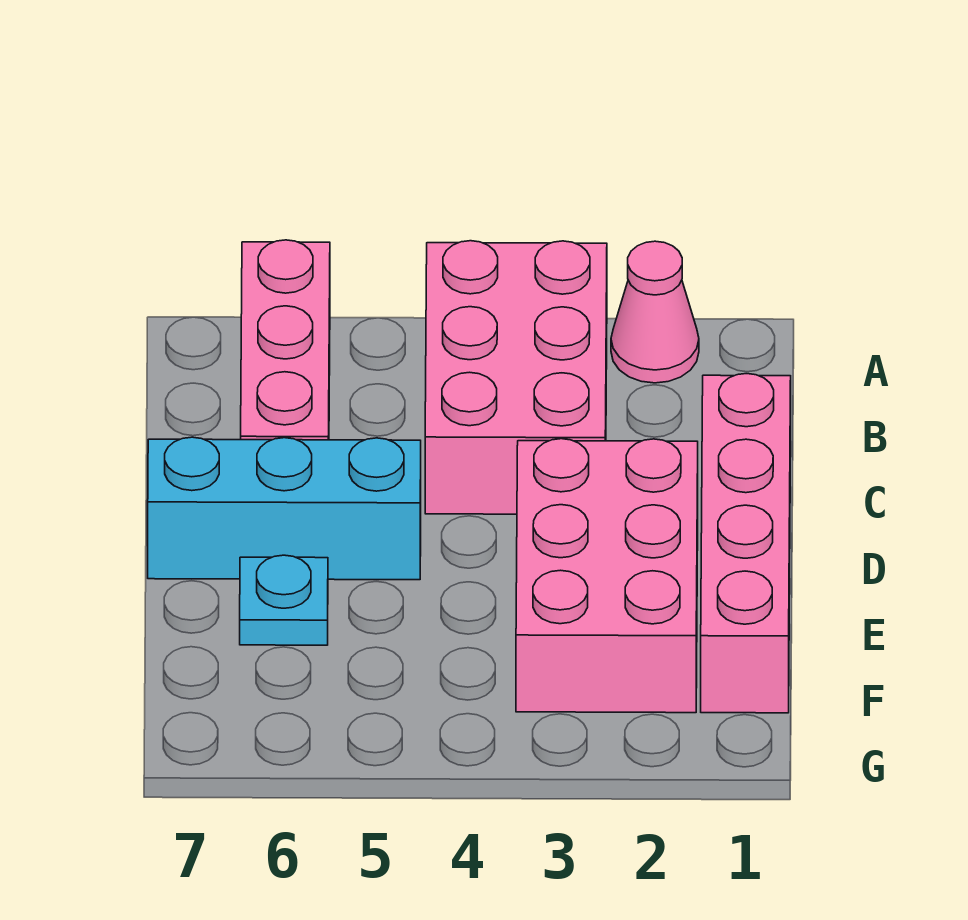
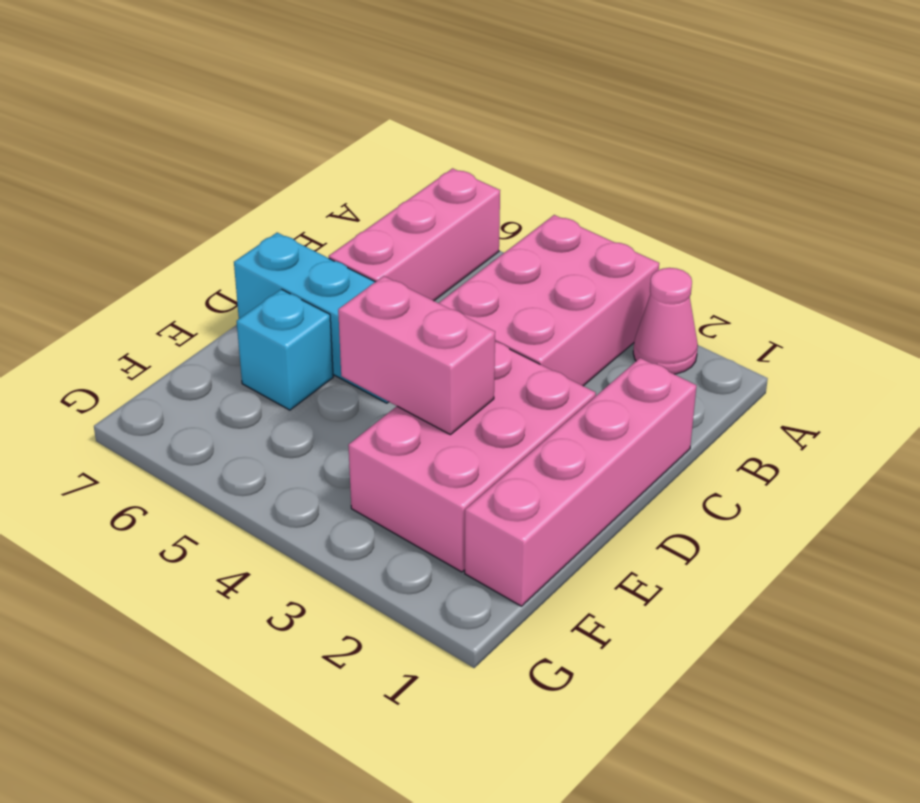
none -> pink 1x2 brick [338,276,495,435]
cyan 1x1 plate [240,555,328,645] -> cyan 1x1 brick [237,289,333,410]

